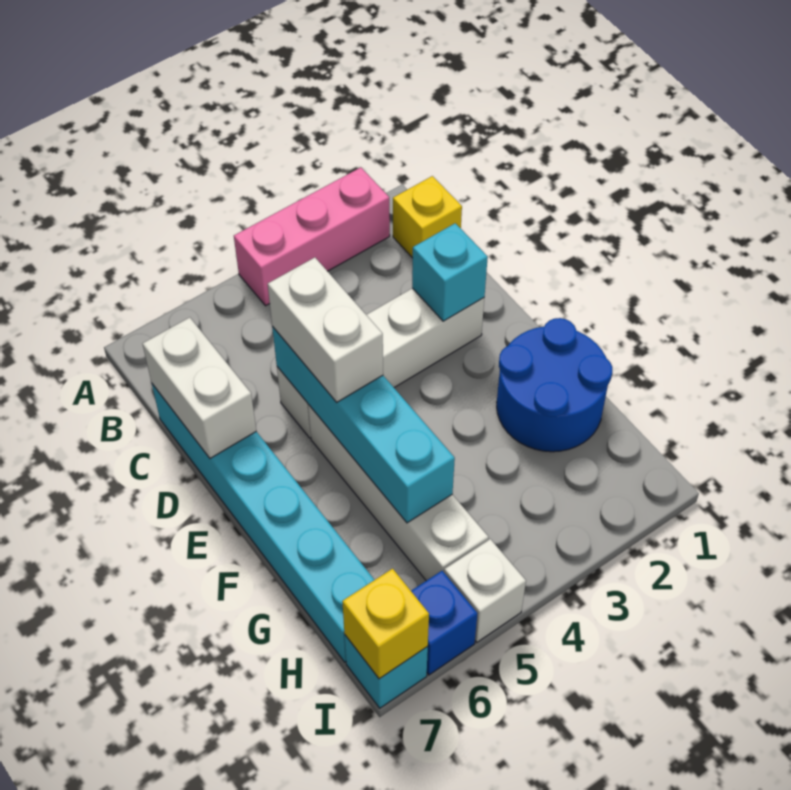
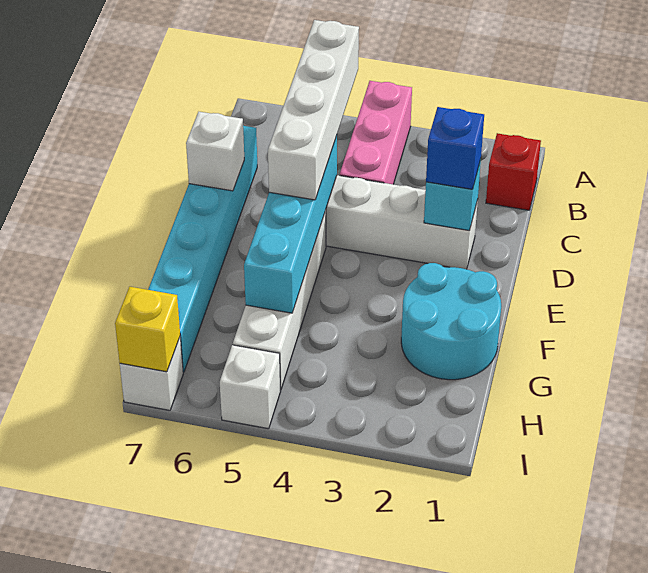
pink 1x3 brick [234,167,390,306] -> pink 1x3 brick turned to [340,81,412,184]
yellow 1x1 brick [393,176,462,258] -> red 1x1 brick [486,133,541,210]
white 1x2 brick [142,317,256,458] -> white 1x1 brick [186,112,244,191]
white 1x2 brick [268,258,383,402] -> white 1x4 brick [268,20,359,200]
blue 2x2 round brick [497,318,612,452] -> cyan 2x2 round brick [401,263,501,380]
blue 1x1 brick [411,571,478,675] -> blue 1x1 brick moved to [426,107,484,189]
cyan 1x1 brick [345,635,428,708] -> white 1x1 brick [120,338,183,410]

